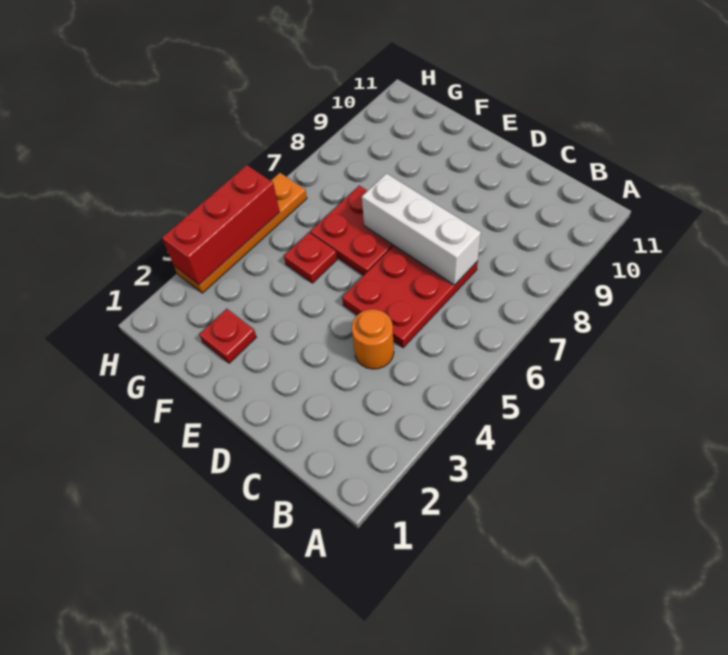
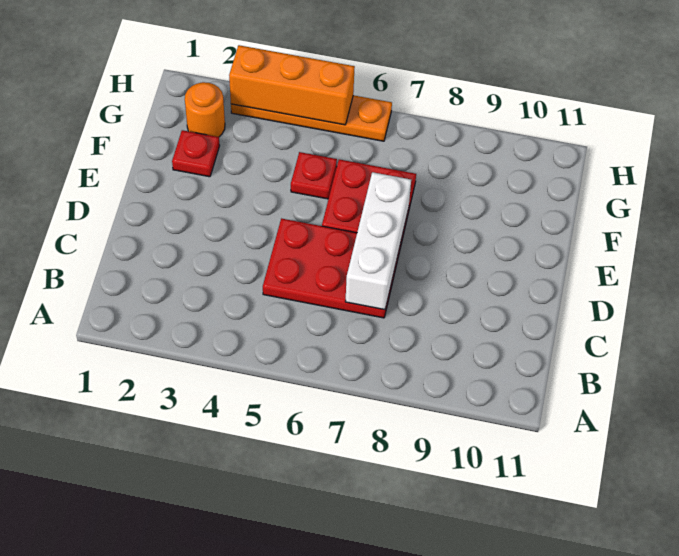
orange 1x1 round brick [352,309,394,369] -> orange 1x1 round brick moved to [185,82,225,137]
red 1x3 brick [162,165,280,284] -> orange 1x3 brick [229,45,355,125]

